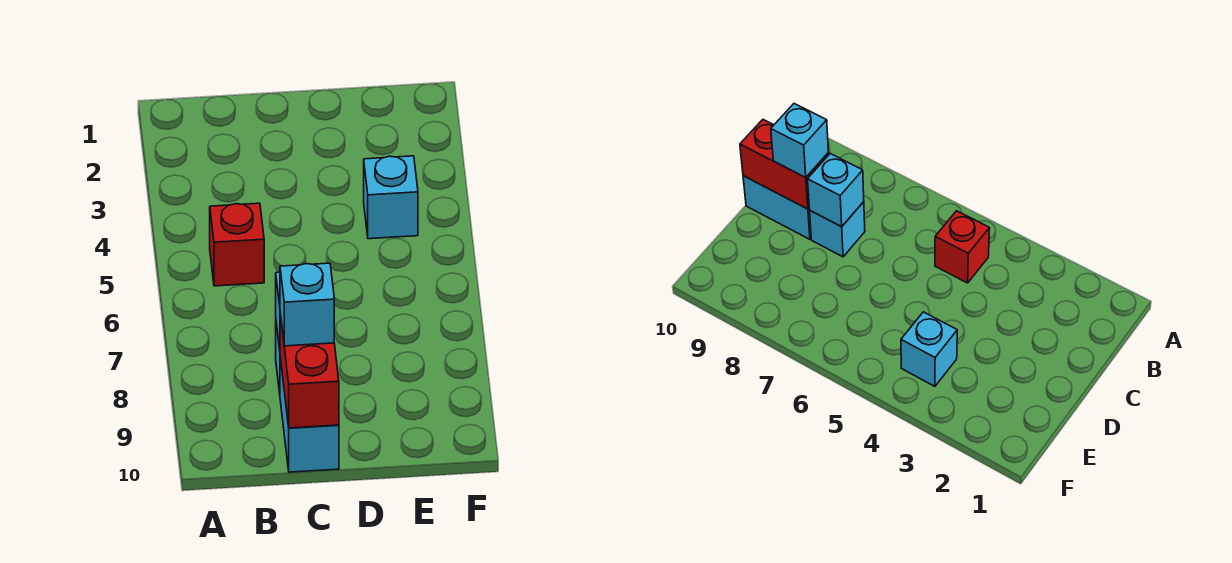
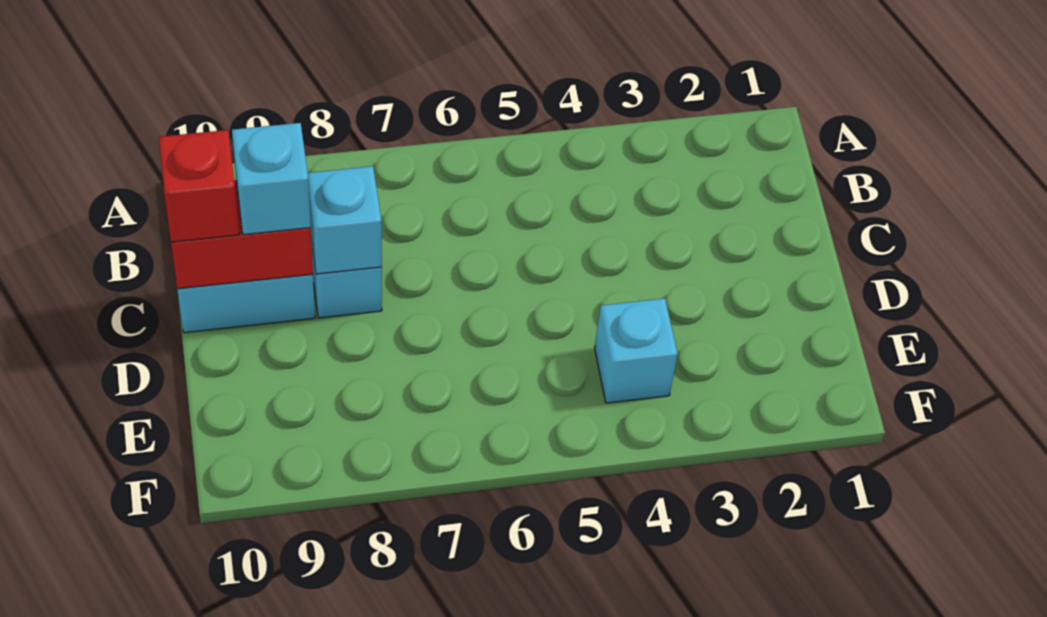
red 1x1 brick [210,203,264,286] -> red 1x1 brick moved to [159,130,239,242]

